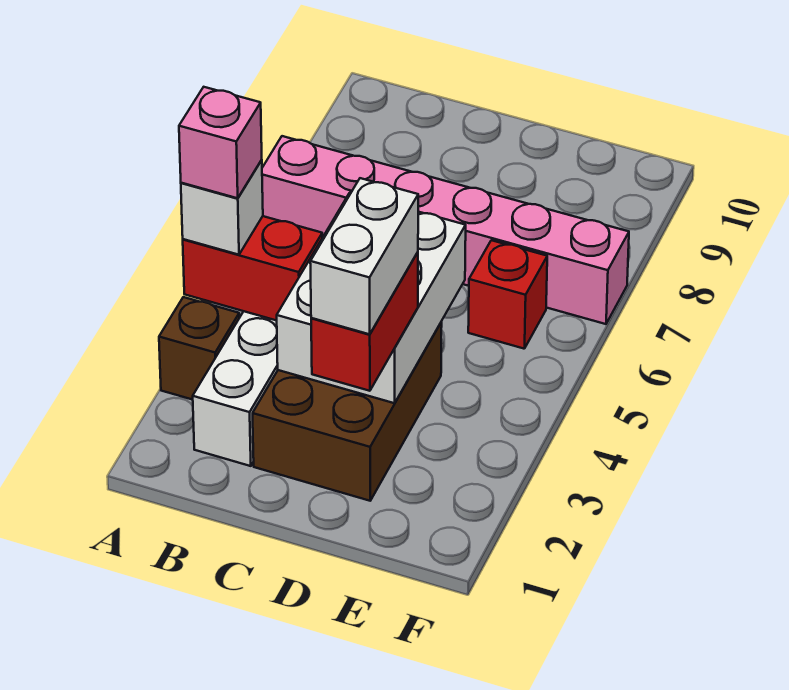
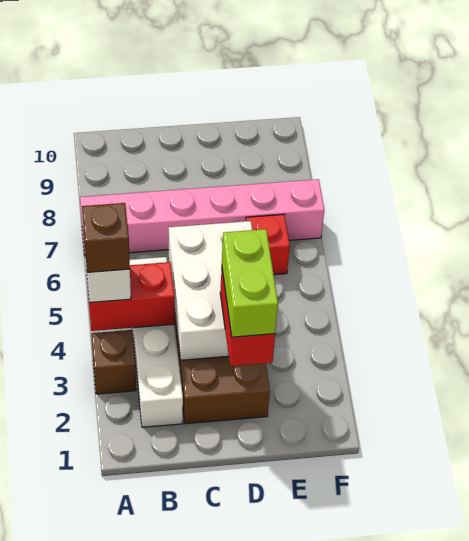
pink 1x1 brick [179,87,262,198] -> brown 1x1 brick [82,203,130,272]
white 1x2 brick [310,178,418,334] -> lime 1x2 brick [222,229,278,337]

